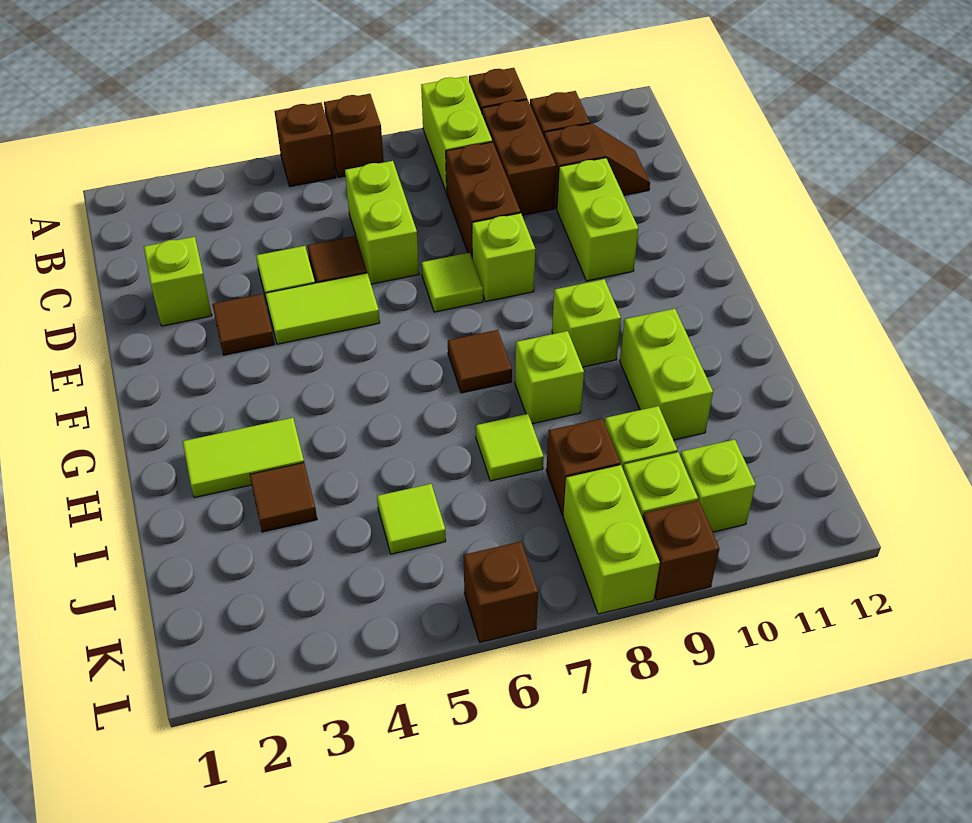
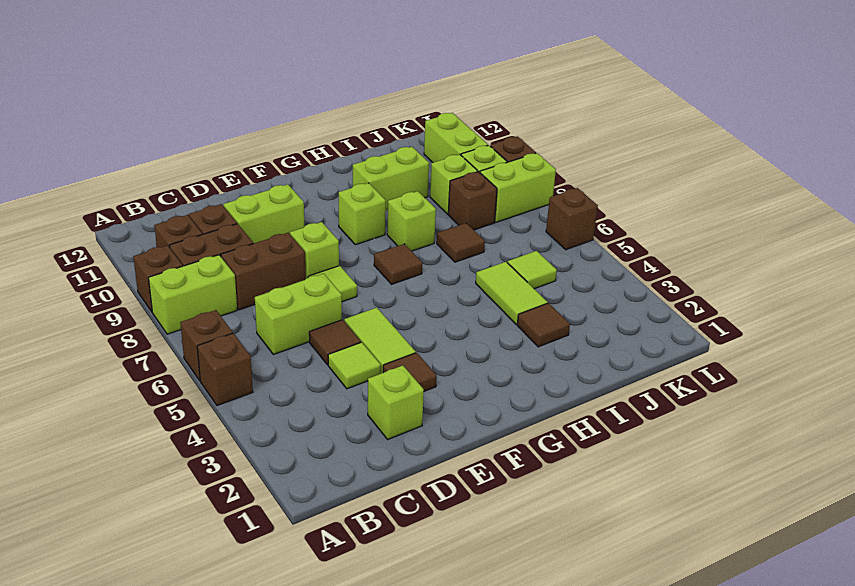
lime 1x2 tile [182,418,304,498] -> lime 1x2 tile moved to [476,262,548,325]
lime 1x1 tile [476,414,544,481] -> brown 1x1 tile [437,223,485,262]
lime 1x1 brick [680,439,756,532] -> lime 1x2 brick [424,113,488,163]

